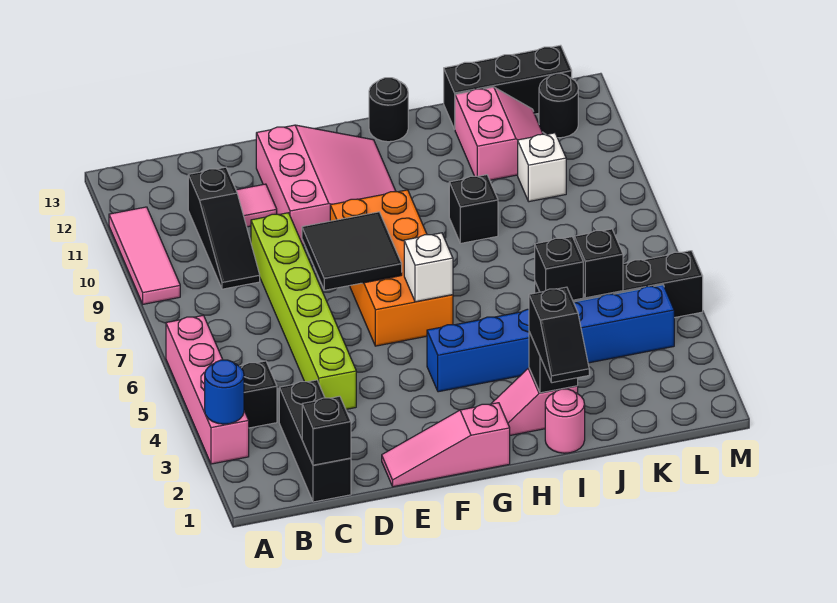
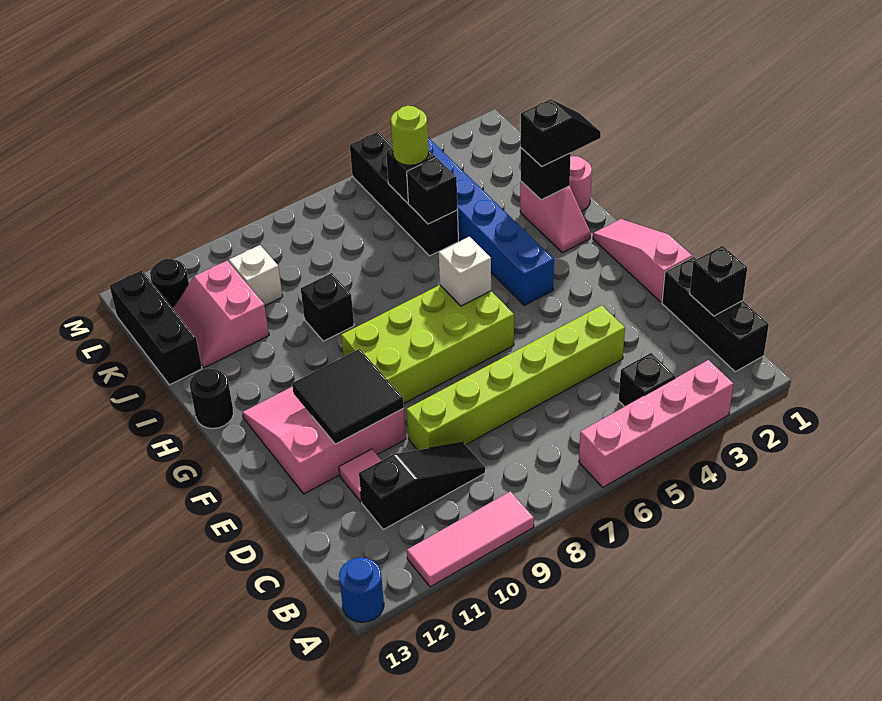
blue 1x1 round brick [205,360,244,424] -> blue 1x1 round brick moved to [339,558,384,622]
black 1x3 brick [279,380,351,502] -> black 1x3 brick turned to [662,257,769,372]
pink 1x3 slope [382,403,510,487] -> pink 1x3 slope turned to [593,219,692,302]
black 2x2 tile [302,212,402,290] -> black 2x2 tile moved to [292,349,404,444]
orange 2x4 brick [330,190,453,346] -> lime 2x4 brick [341,285,514,404]
pink 2x2 slope [455,87,543,180] -> pink 2x2 slope turned to [173,261,269,368]
none -> lime 1x1 round brick [391,106,428,165]

